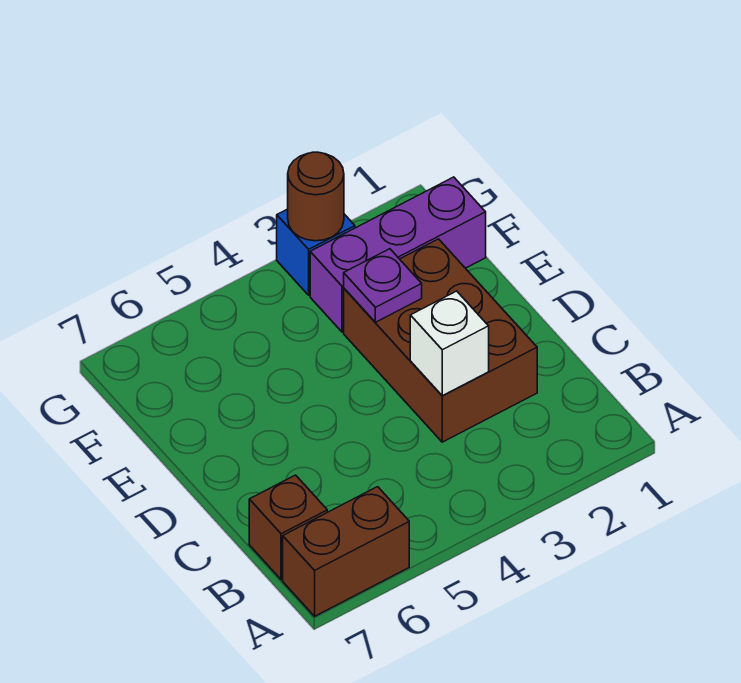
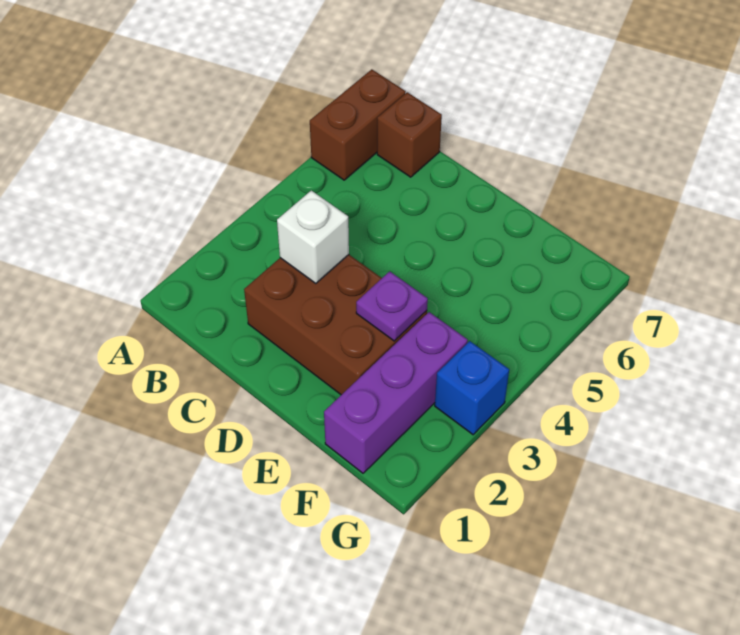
brown 1x1 round brick [288,152,344,241] -> none

